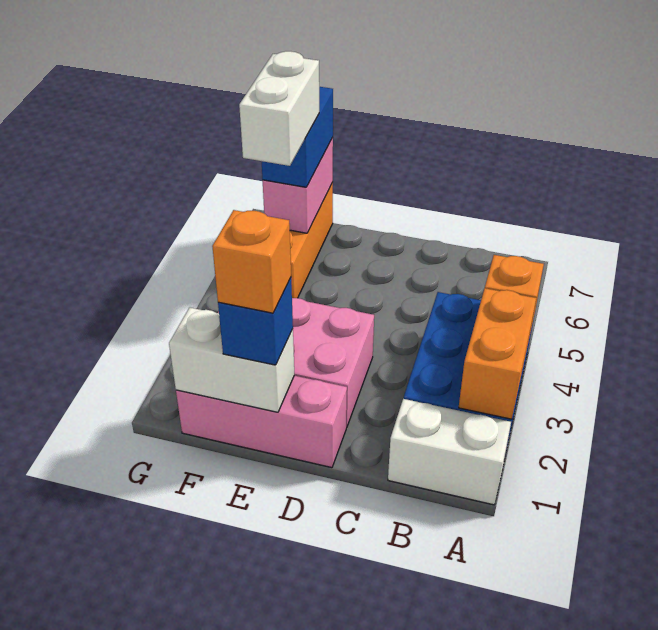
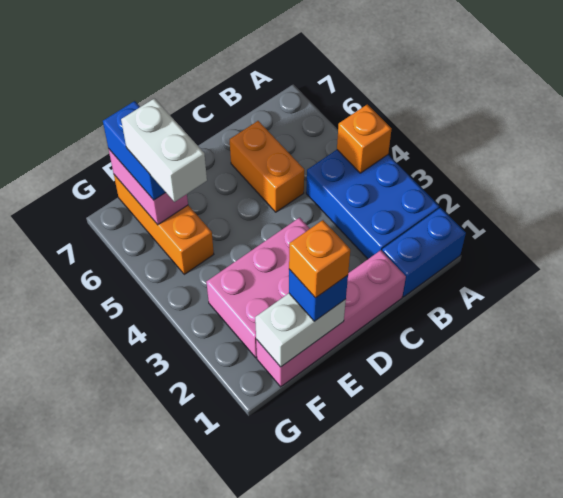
white 1x2 brick [388,399,511,505] -> blue 1x2 brick [382,208,466,297]
orange 1x2 brick [459,288,536,419] -> orange 1x2 brick moved to [230,121,304,212]
pink 1x3 brick [176,376,347,468] -> pink 1x4 brick [256,250,406,387]

